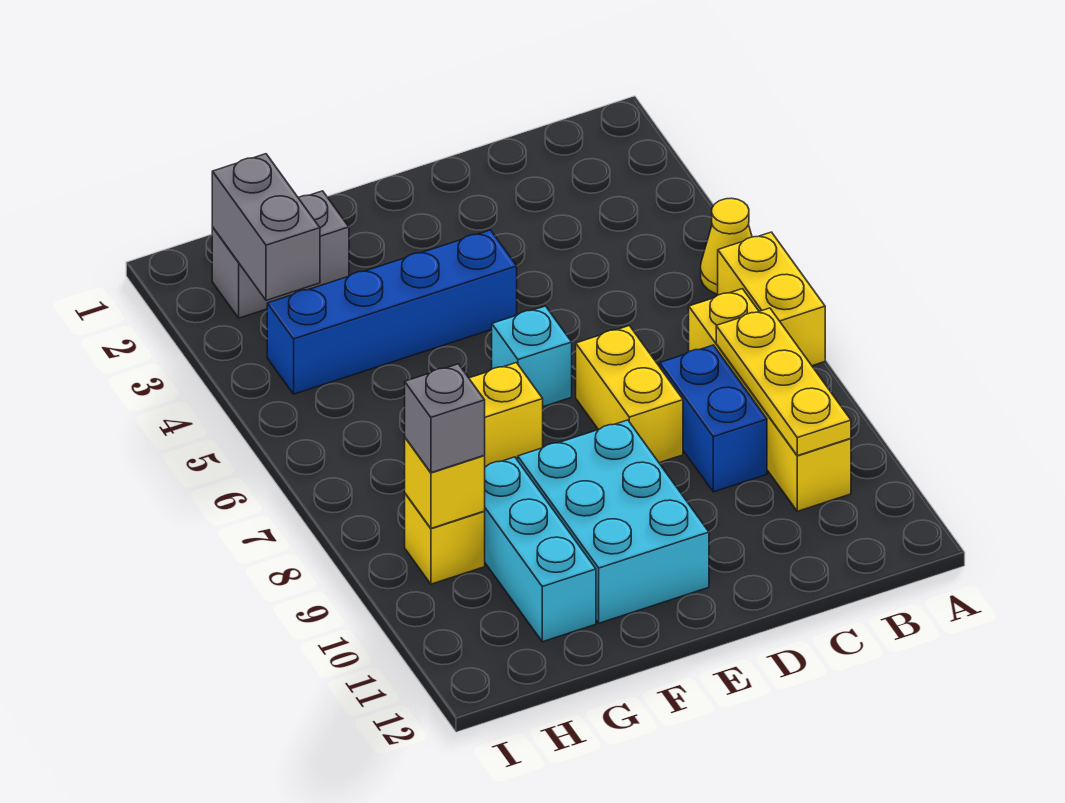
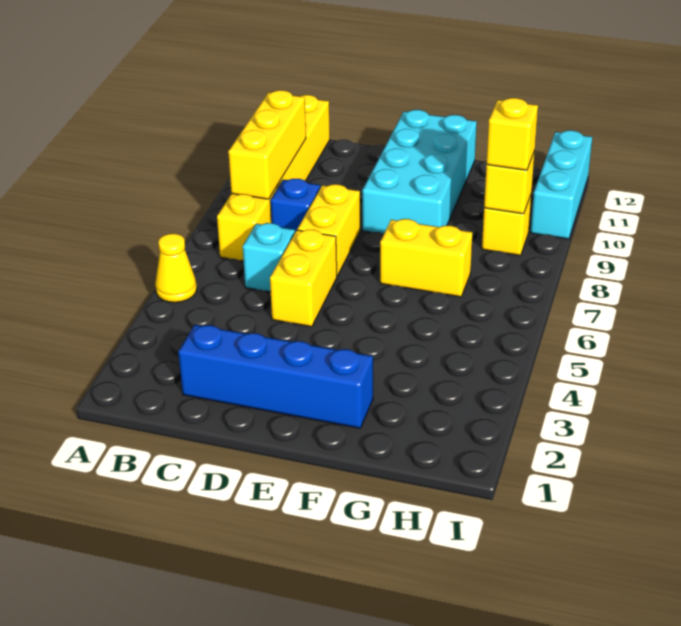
yellow 1x2 brick [718,232,825,366] -> yellow 1x2 brick moved to [270,230,337,327]
yellow 1x4 brick [689,289,851,511] -> yellow 1x6 brick [217,95,330,261]
yellow 1x3 plate [716,308,851,456] -> yellow 1x3 brick [228,90,306,199]
blue 1x2 brick [660,345,767,492] -> blue 1x1 brick [271,179,320,232]
blue 1x4 brick [267,230,517,394] -> blue 1x4 brick moved to [178,325,373,428]
cyan 1x1 brick [492,306,572,407] -> cyan 1x1 brick moved to [243,223,295,292]
cyan 2x3 brick [518,420,709,623] -> cyan 2x4 brick [362,110,477,234]
grey 1x2 brick [212,191,349,318] -> none
cyan 1x3 brick [484,457,596,642] -> cyan 1x3 brick moved to [531,130,592,239]
grey 1x2 brick [212,154,320,300] -> none
grey 1x1 brick [405,364,485,473] -> yellow 1x1 brick [486,98,538,170]

